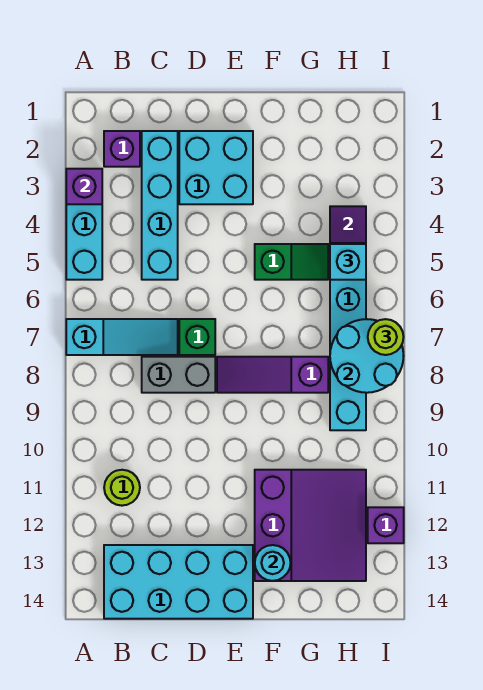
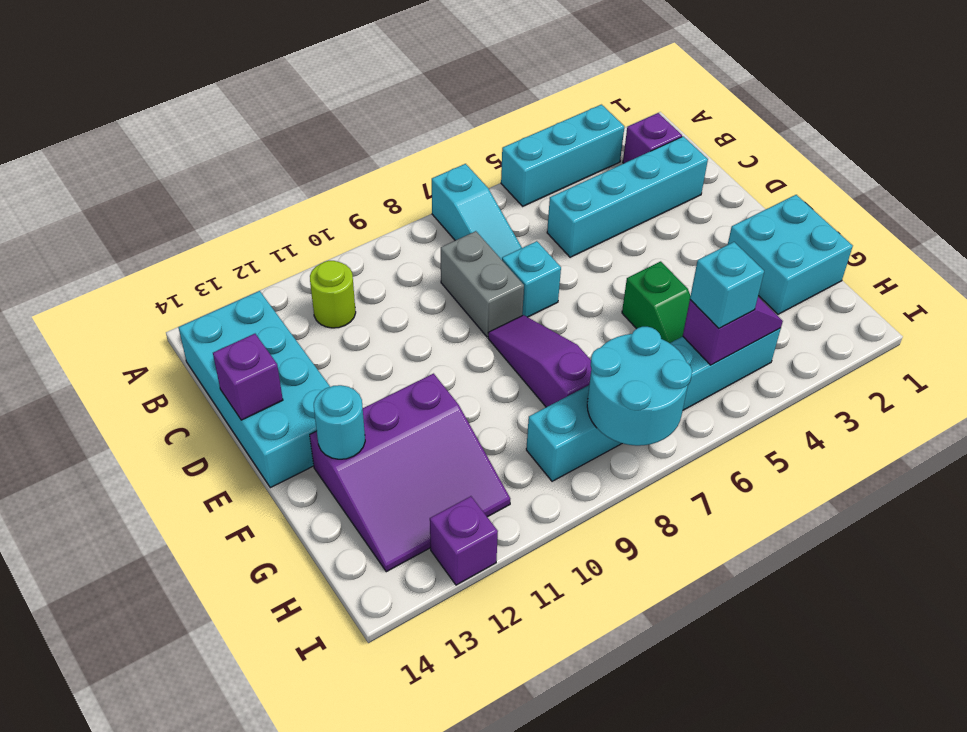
purple 1x1 brick [66,169,102,204] -> purple 1x1 brick moved to [213,334,283,420]
cyan 2x2 brick [179,131,253,204] -> cyan 2x2 brick moved to [728,195,853,314]
green 1x1 brick [179,319,215,355] -> cyan 1x1 brick [502,241,561,317]
lime 1x1 round brick [368,319,403,355] -> none

